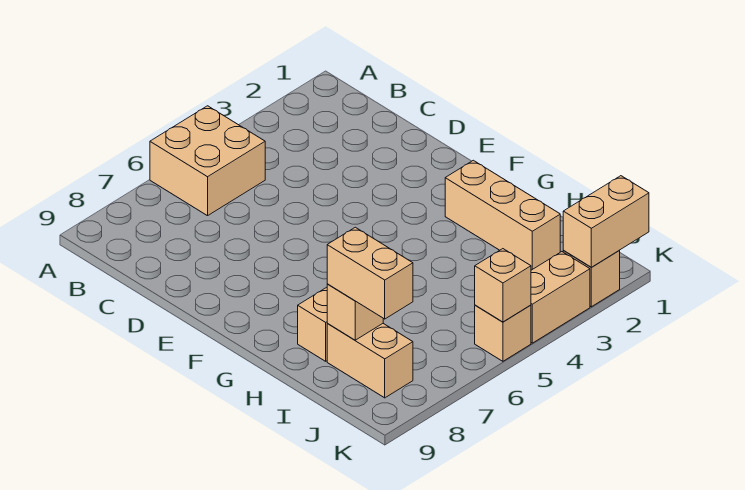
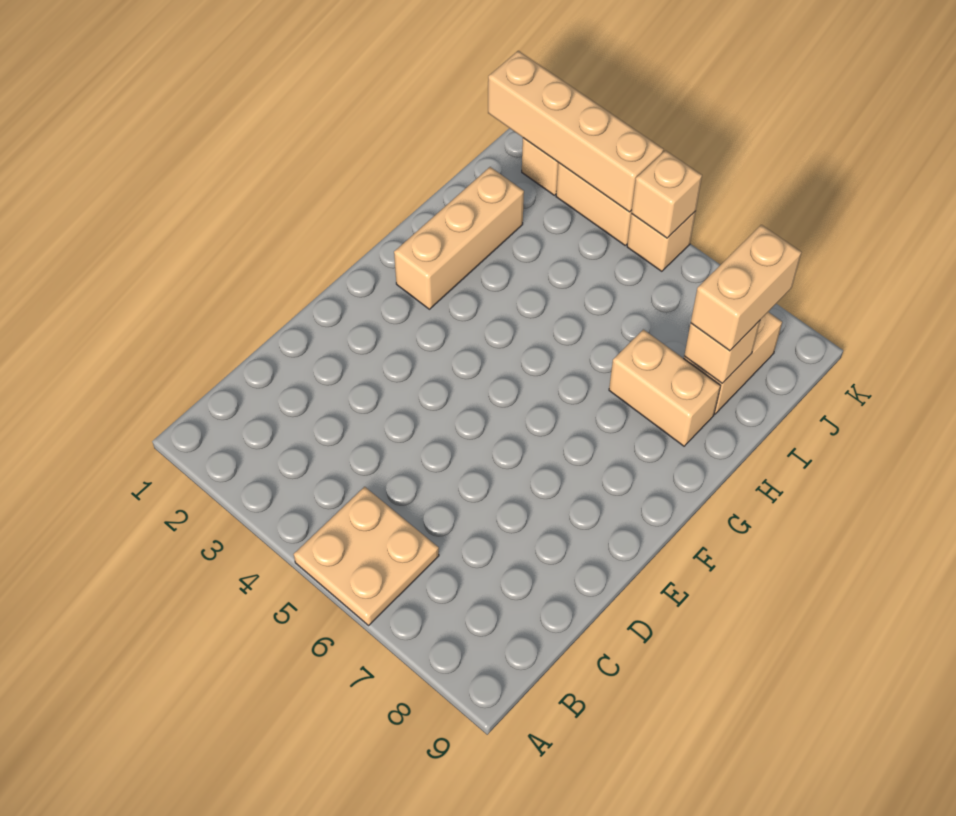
tan 2x2 brick [150,106,265,216] -> tan 2x2 plate [294,487,439,625]
tan 1x2 brick [563,176,649,267] -> tan 1x4 brick [488,51,664,212]

